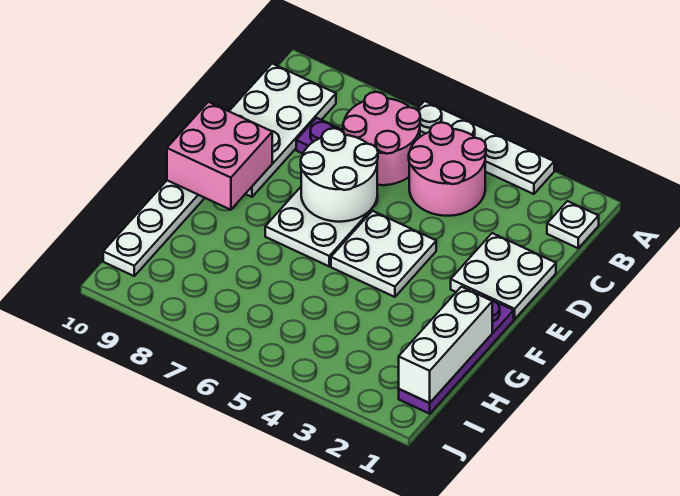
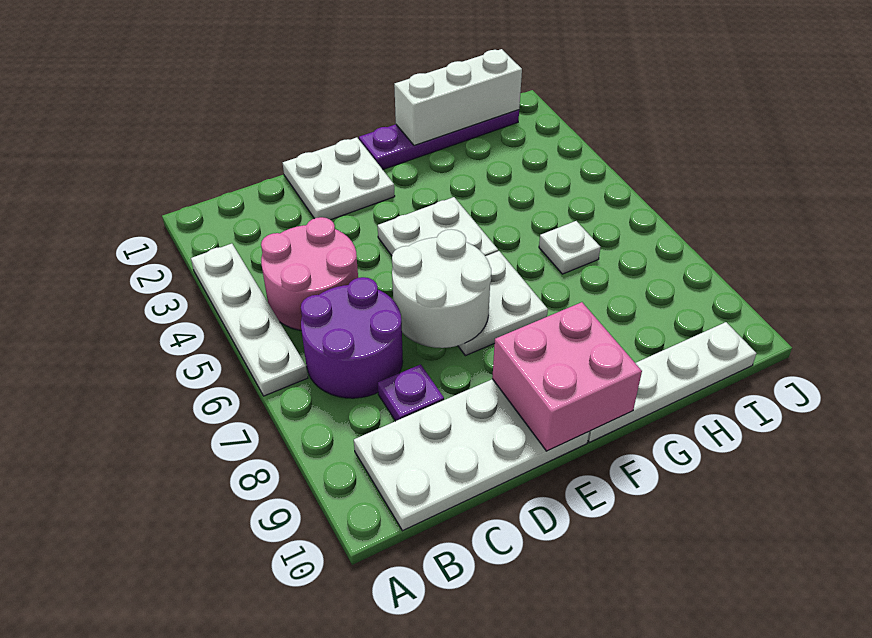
white 1x1 plate [547,201,599,248] -> white 1x1 plate moved to [539,221,600,274]
pink 2x2 round brick [343,92,420,185] -> purple 2x2 round brick [301,277,403,398]

